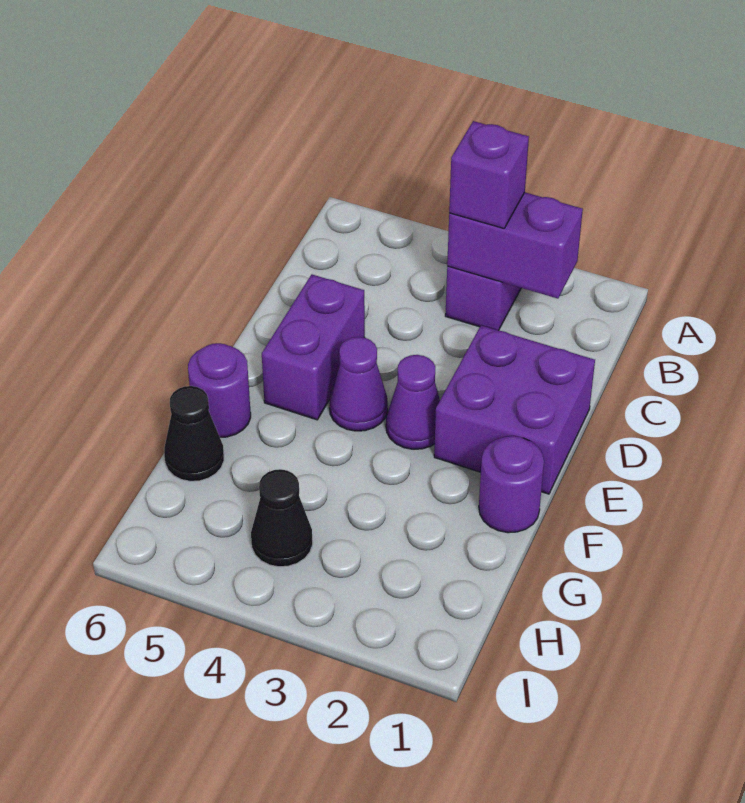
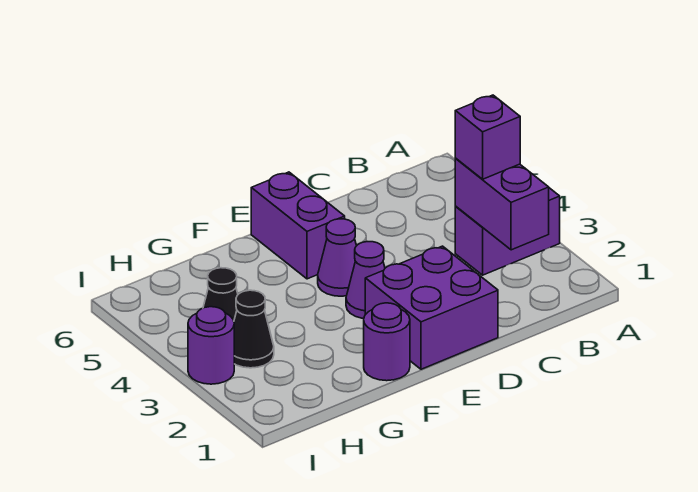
purple 1x2 brick [262,275,365,420] -> purple 1x2 brick turned to [251,172,345,279]
purple 1x1 round brick [188,343,251,437] -> purple 1x1 round brick moved to [188,307,234,384]
black 1x1 cone [164,386,224,481] -> black 1x1 cone moved to [234,290,274,368]

